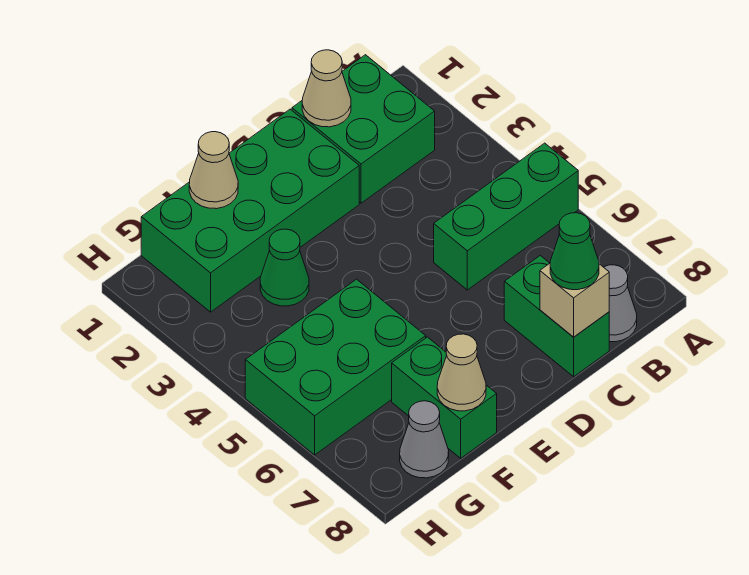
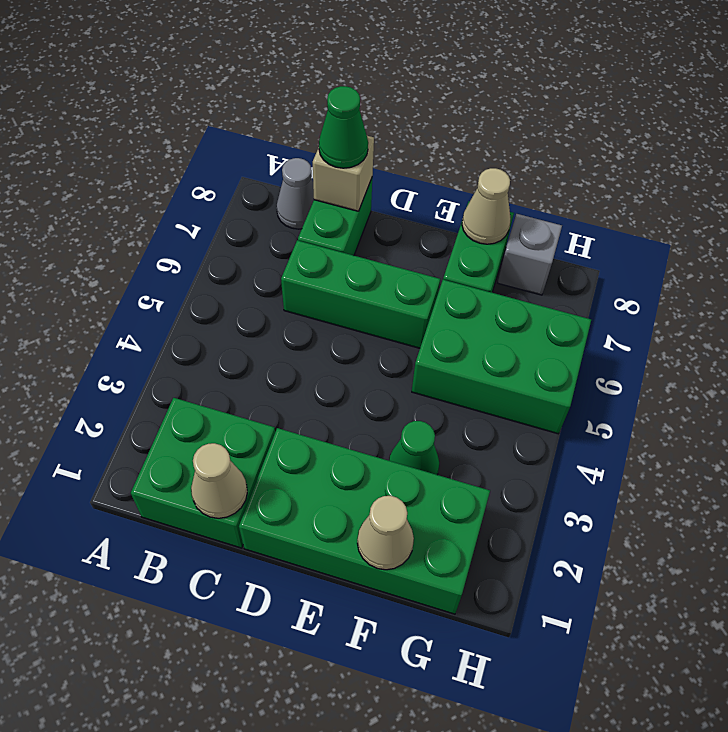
green 1x3 brick [434,143,578,290] -> green 1x3 brick moved to [281,240,440,348]
grey 1x1 cone [400,401,449,478] -> grey 1x1 brick [498,214,562,295]

